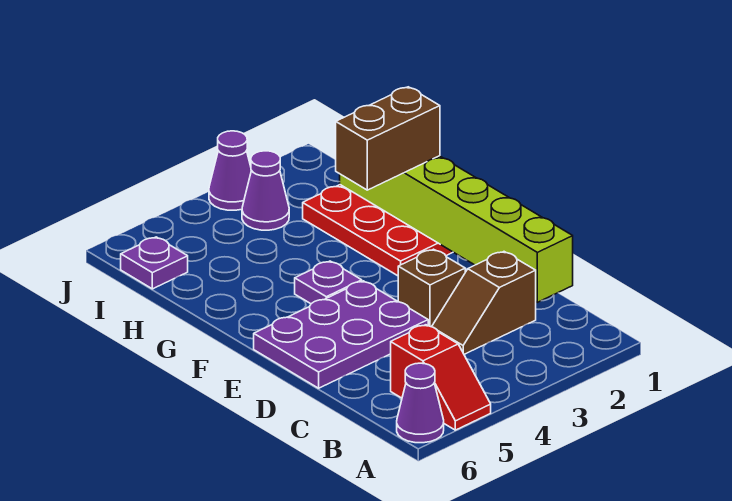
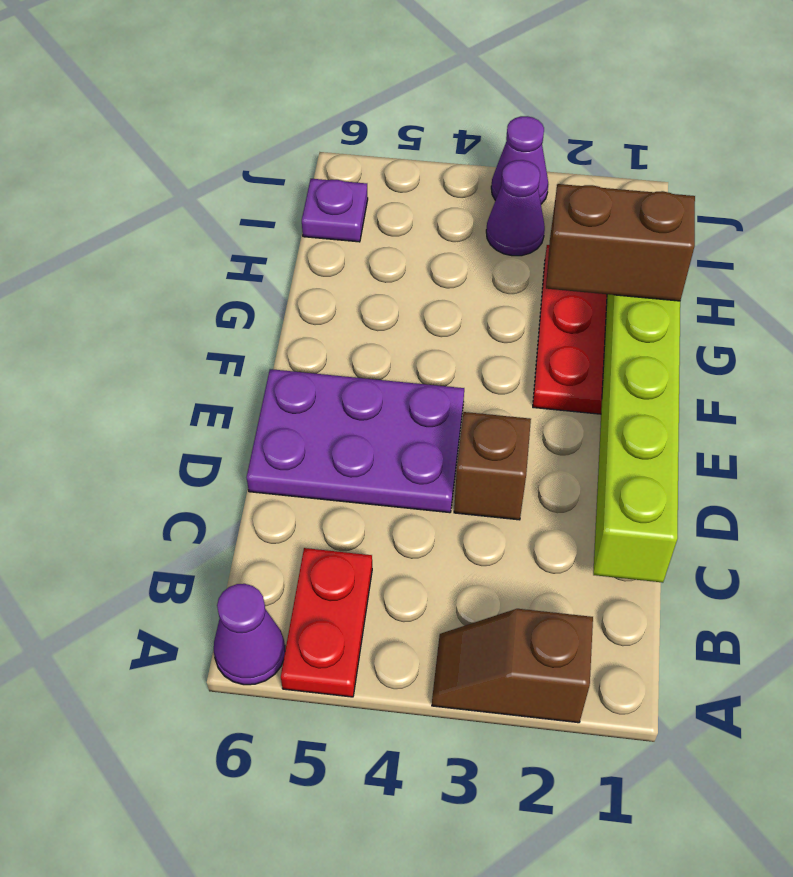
red 1x2 slope [391,325,491,430] -> red 1x2 plate [281,548,372,697]
brown 1x2 slope [432,252,536,354] -> brown 1x2 slope moved to [432,609,593,723]
purple 1x1 plate [295,261,362,304] -> none

